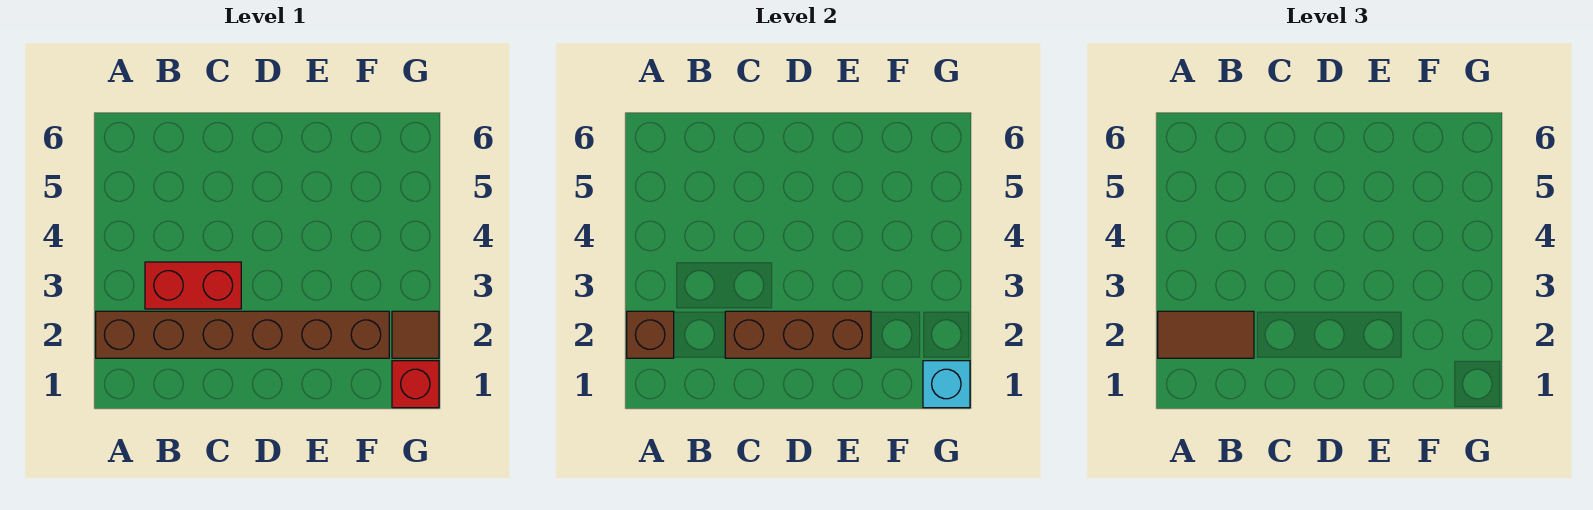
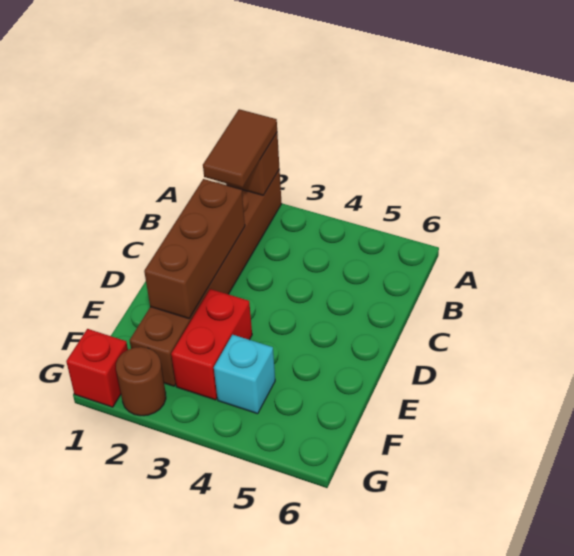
red 1x2 brick [145,262,241,309] -> red 1x2 brick moved to [171,289,252,400]
cyan 1x1 brick [923,361,970,408] -> cyan 1x1 brick moved to [214,335,275,414]
brown 1x1 tile [392,311,439,358] -> brown 1x1 round brick [116,347,166,416]

